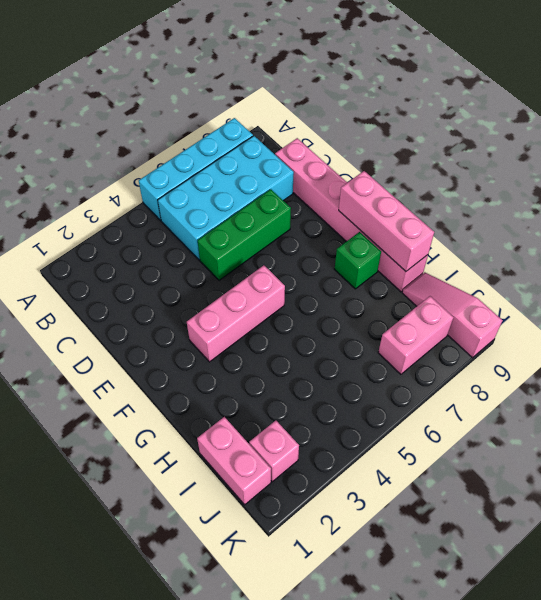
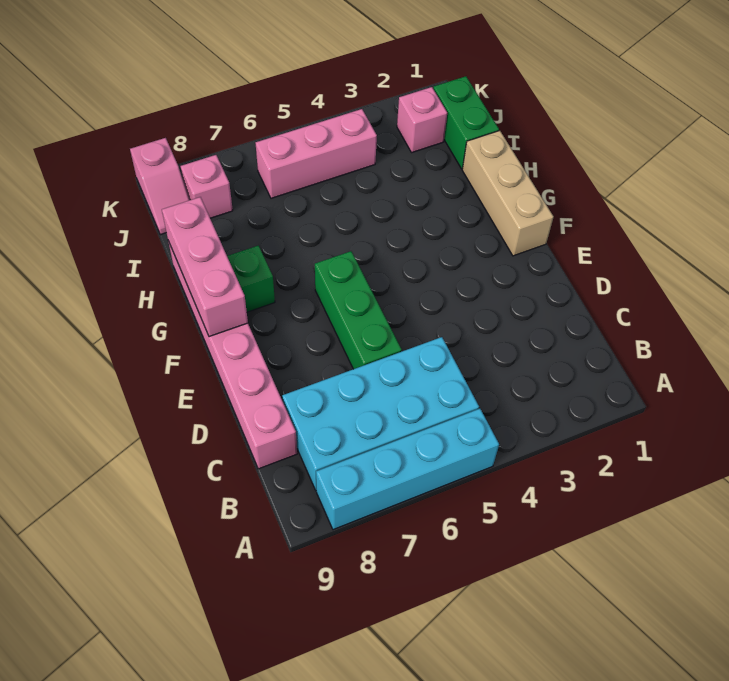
green 1x3 brick [198,189,291,280] -> green 1x3 brick turned to [315,251,402,369]
none -> tan 1x3 brick [462,131,554,256]
pink 1x3 brick [187,265,285,362] -> pink 1x3 brick moved to [255,109,377,198]
pink 1x2 brick [197,417,271,505] -> green 1x2 brick [433,76,499,169]
pink 1x3 slope [402,272,503,358] -> pink 1x2 slope [130,138,189,235]
pink 1x2 brick [378,296,453,374] -> pink 1x1 brick [181,155,233,218]

